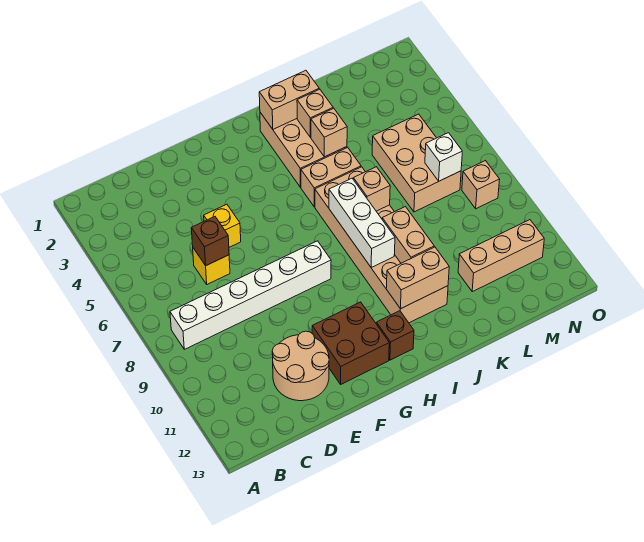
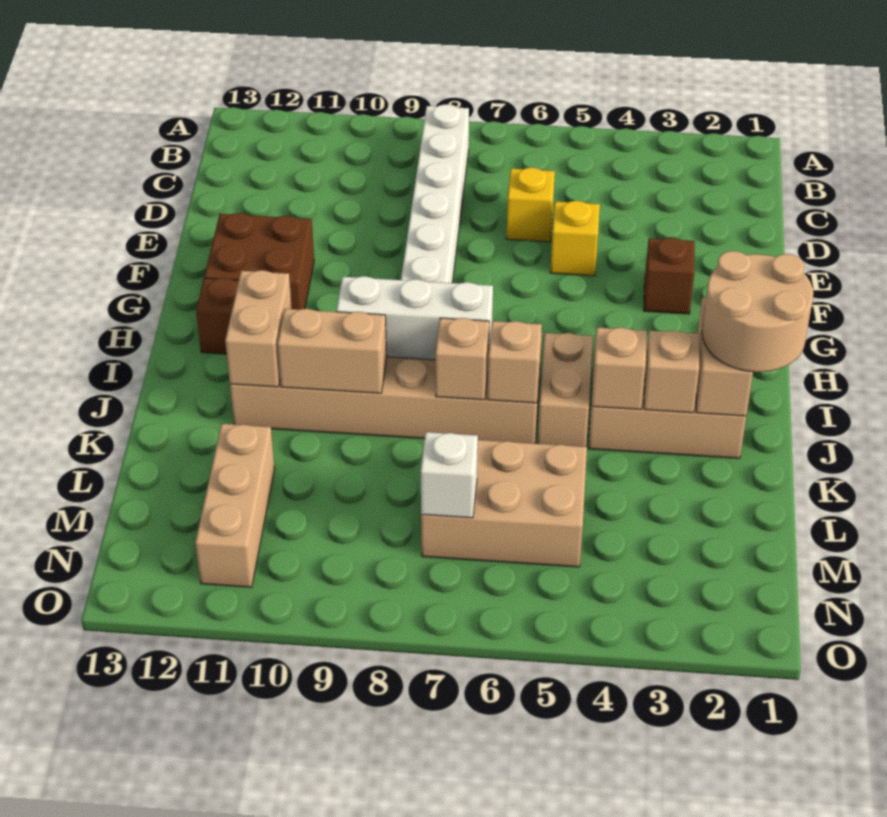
brown 1x1 brick [191,217,229,266] -> brown 1x1 brick moved to [644,238,695,314]
tan 2x2 round brick [272,331,329,401] -> tan 2x2 round brick moved to [702,251,813,372]
tan 1x1 brick [462,161,500,209] -> tan 1x1 brick moved to [487,321,542,403]

